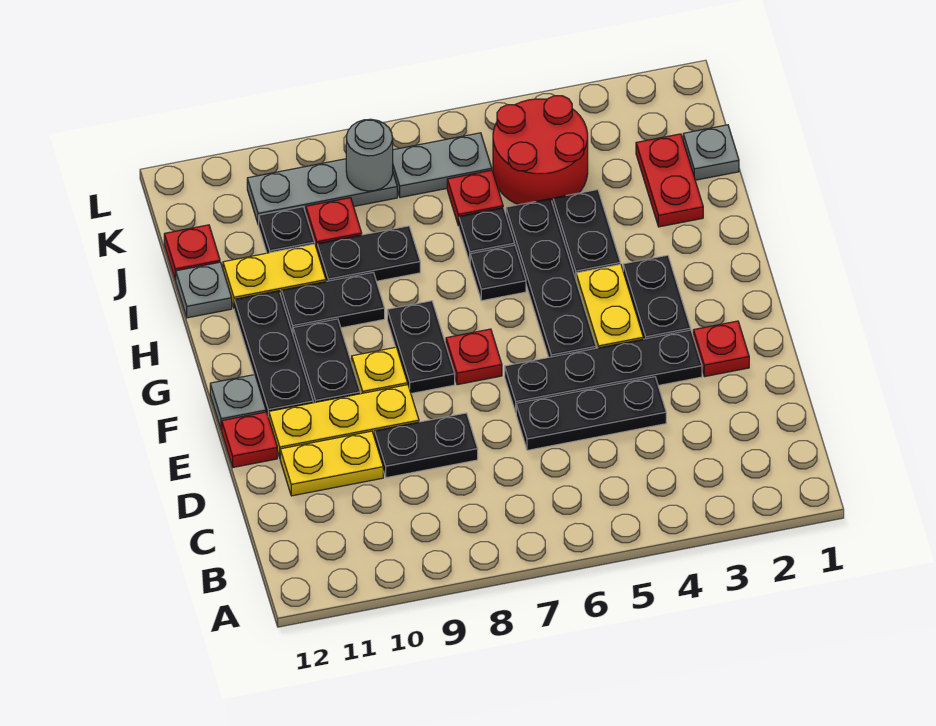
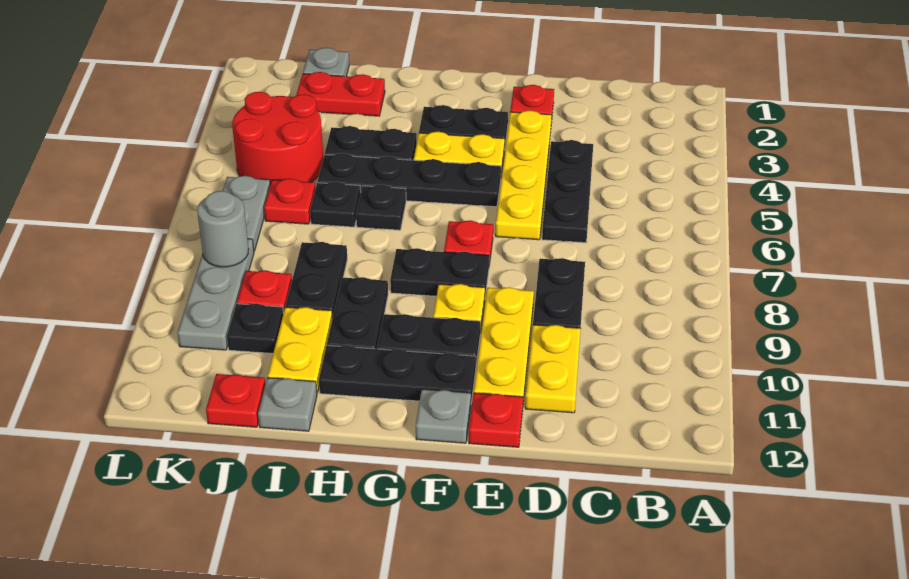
black 1x4 plate [505,330,702,412] -> yellow 1x4 plate [495,110,552,240]

